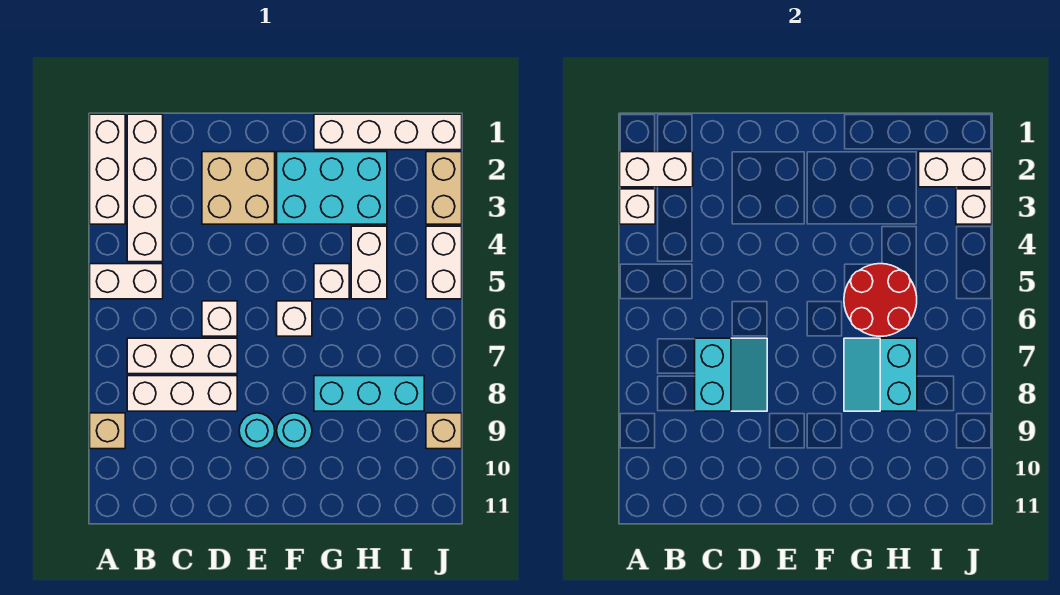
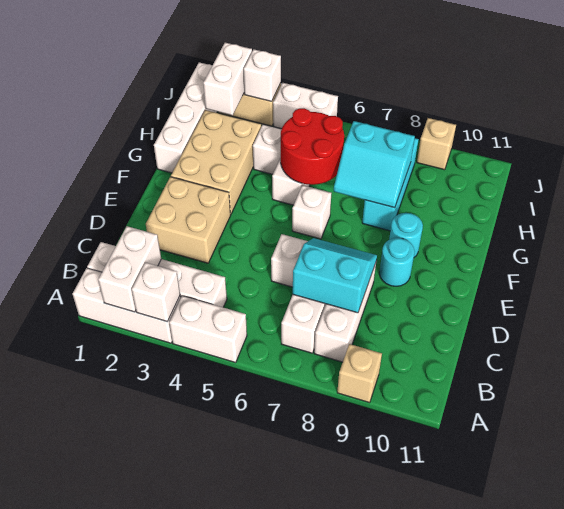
white 1x2 brick [90,264,163,299] -> white 1x2 brick turned to [169,296,247,363]
cyan 2x3 brick [277,152,387,224] -> tan 2x3 brick [171,110,261,215]

